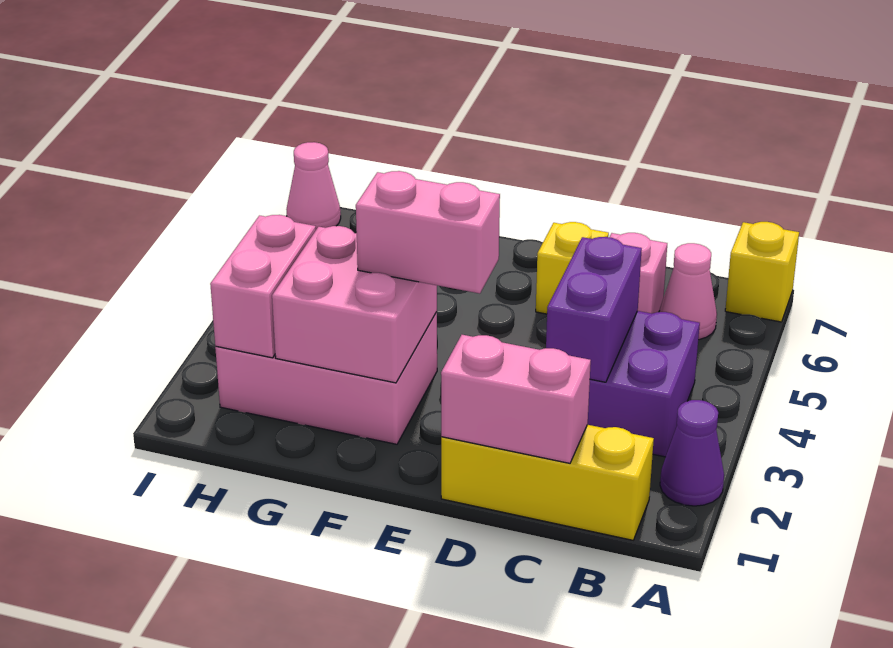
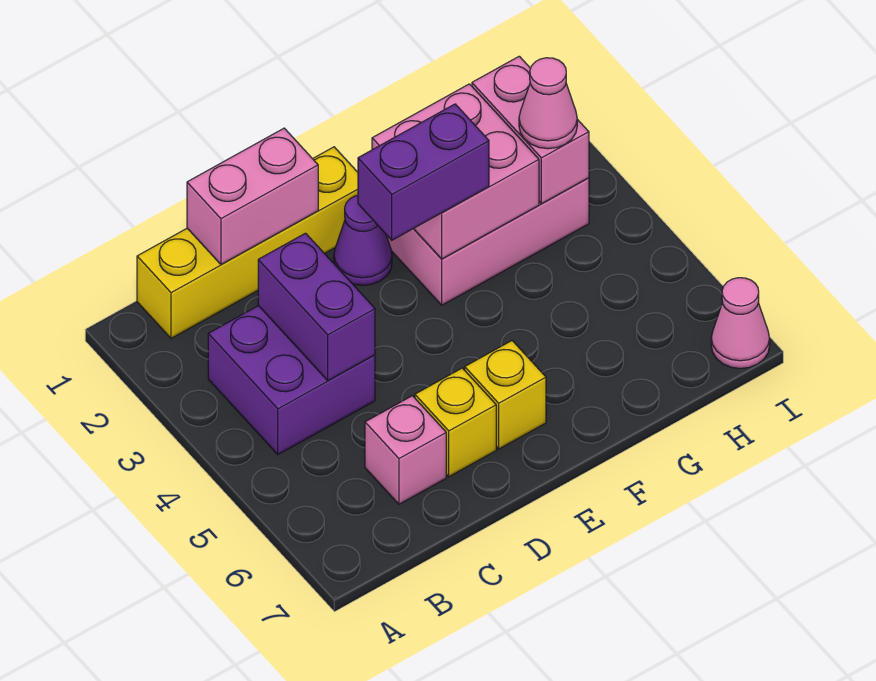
purple 1x1 cone [660,400,724,506] -> purple 1x1 cone moved to [334,195,392,286]
yellow 1x1 brick [725,222,799,322] -> yellow 1x1 brick moved to [465,341,546,449]
yellow 1x3 brick [441,425,654,540] -> yellow 1x4 brick [137,147,358,338]
pink 1x1 cone [660,243,717,340] -> pink 1x1 cone moved to [519,58,577,149]
pink 1x2 brick [356,171,500,293] -> purple 1x2 brick [358,104,489,240]

